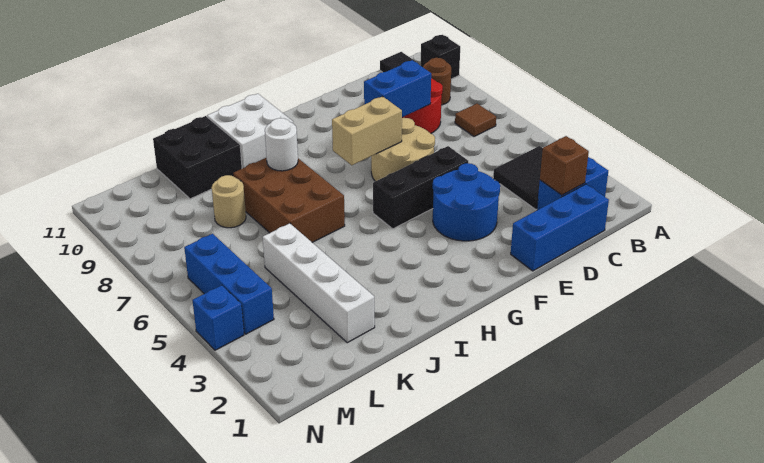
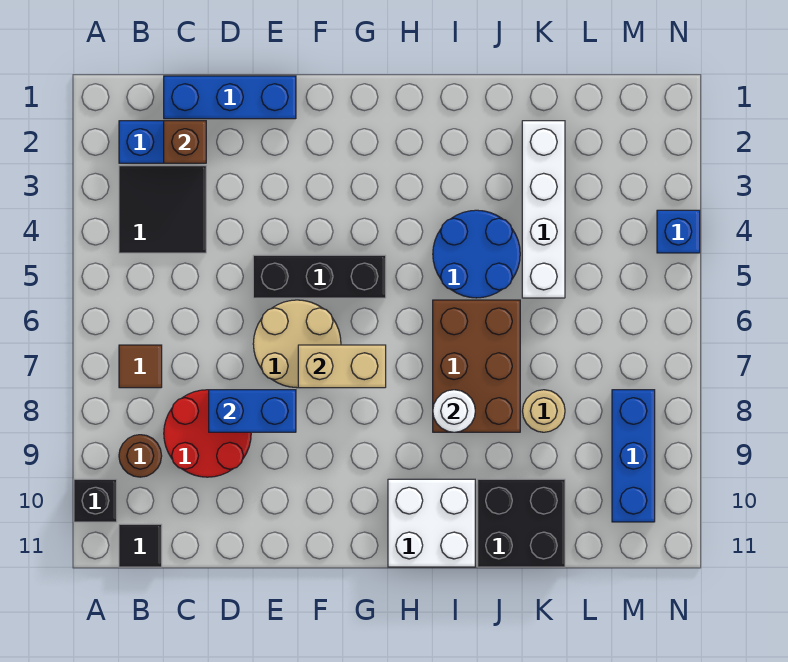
blue 2x2 round brick [433,163,500,241] -> blue 2x2 round brick moved to [433,210,520,298]
blue 1x3 brick [184,234,274,334] -> blue 1x3 brick moved to [612,390,655,522]

